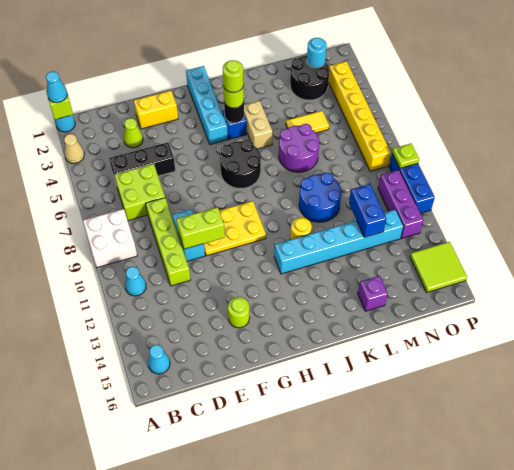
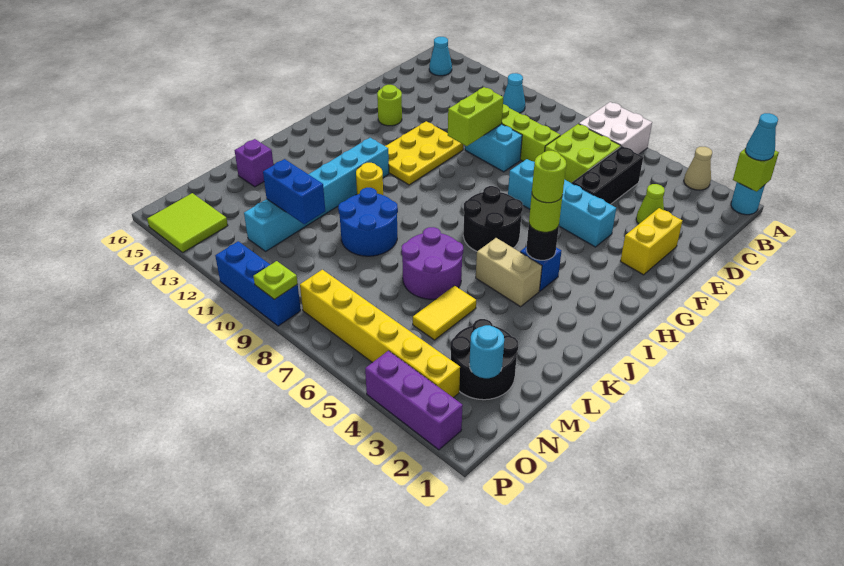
white 2x2 brick [83,209,137,267] -> white 2x2 brick moved to [579,102,652,154]
yellow 2x3 plate [204,201,266,256] -> yellow 2x3 plate moved to [385,121,463,185]
cyan 1x4 brick [186,66,228,144] -> cyan 1x4 brick moved to [508,159,616,247]
purple 1x3 brick [378,170,424,238] -> purple 1x3 brick moved to [365,351,463,450]

